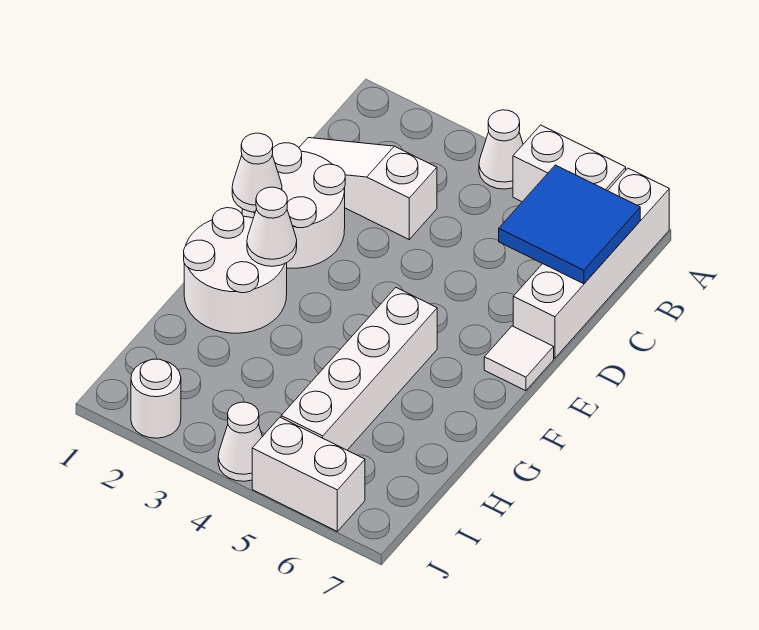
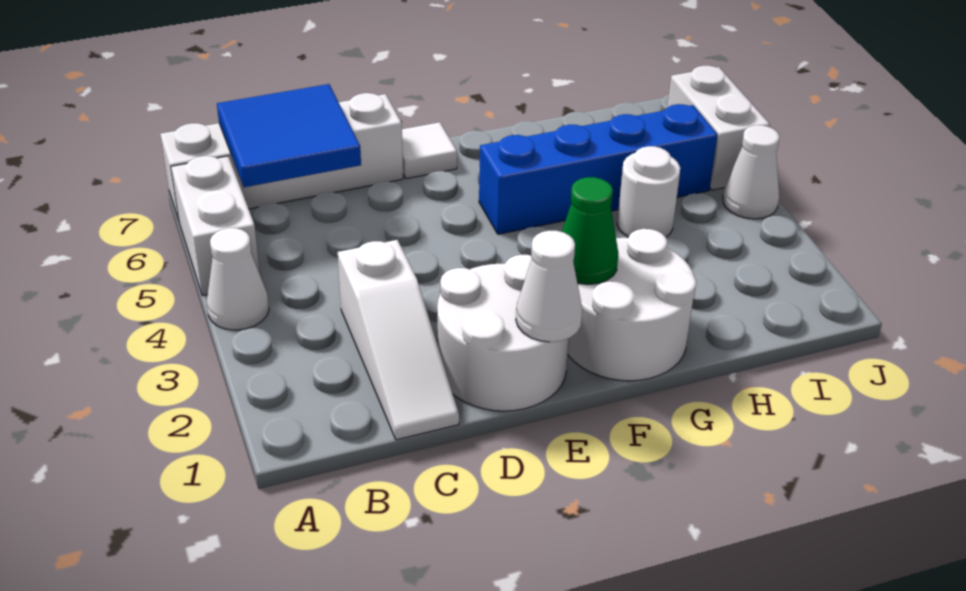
white 1x1 cone [247,187,297,266] -> green 1x1 cone [562,177,619,284]
white 1x4 brick [281,288,437,450] -> blue 1x4 brick [479,104,718,234]
white 1x1 round brick [131,359,181,438] -> white 1x1 round brick moved to [617,146,680,237]

